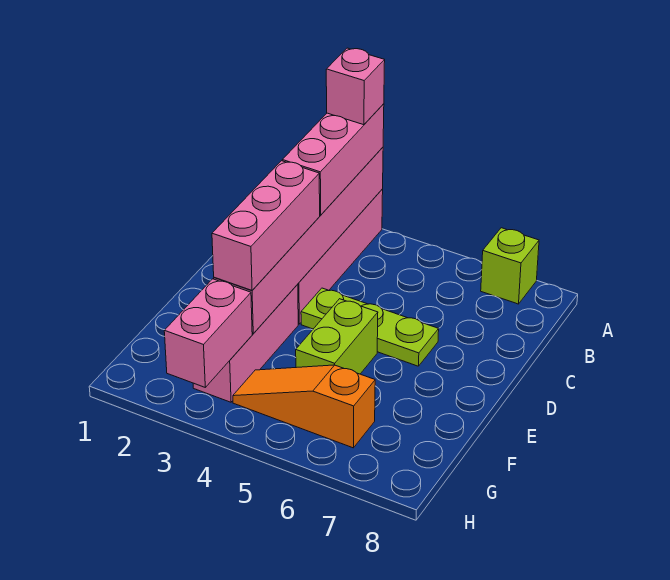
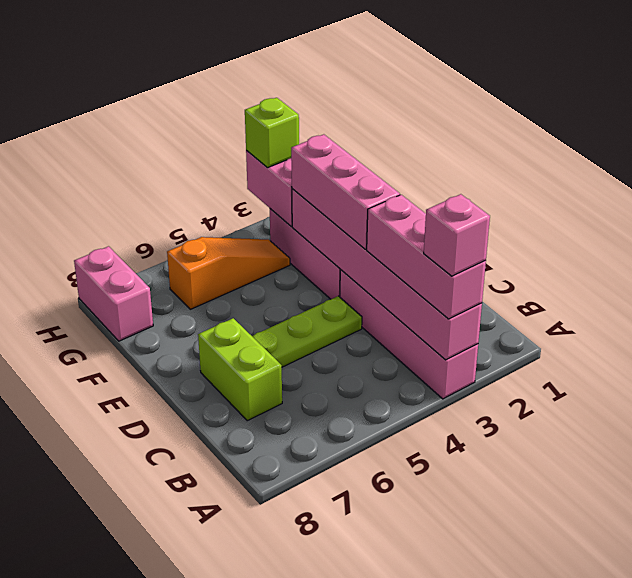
lime 1x1 brick [481,228,539,304] -> lime 1x1 brick moved to [245,98,299,168]
lime 1x2 brick [296,299,378,374] -> lime 1x2 brick moved to [198,318,282,421]
none -> pink 1x2 brick [74,246,153,341]

